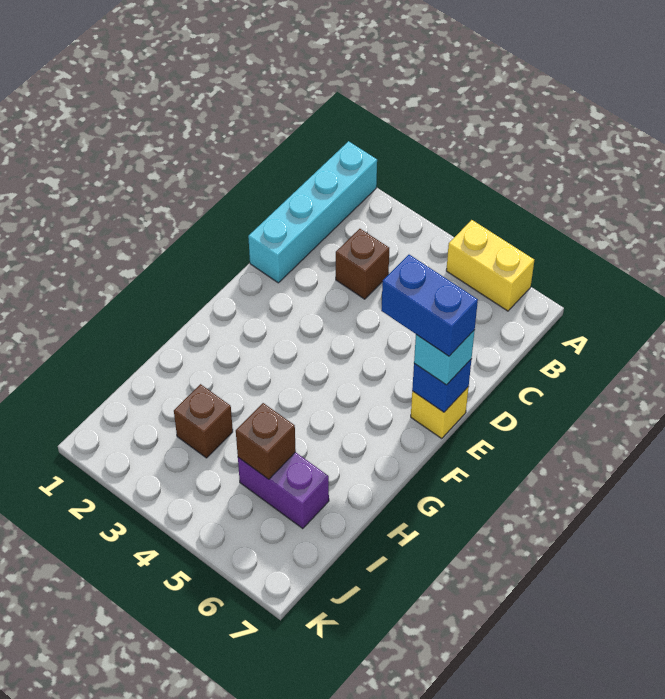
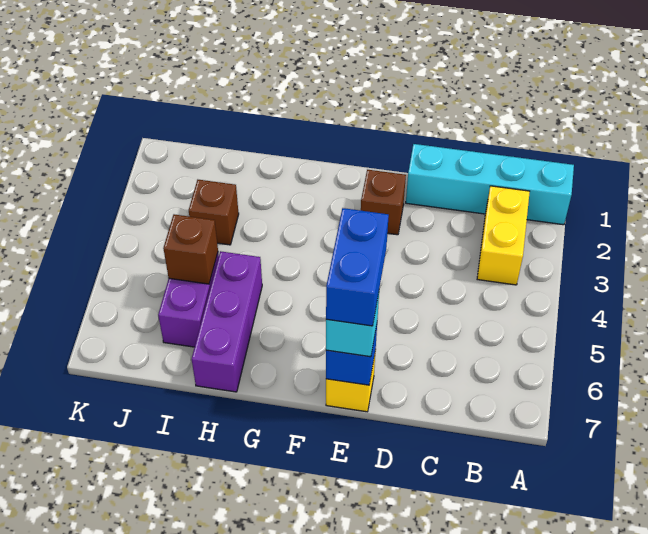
yellow 1x2 brick [446,220,534,311] -> yellow 1x2 brick moved to [477,186,530,285]
brown 1x1 brick [336,229,389,299] -> brown 1x1 brick moved to [361,170,406,235]
none -> purple 1x3 brick [192,251,262,392]

